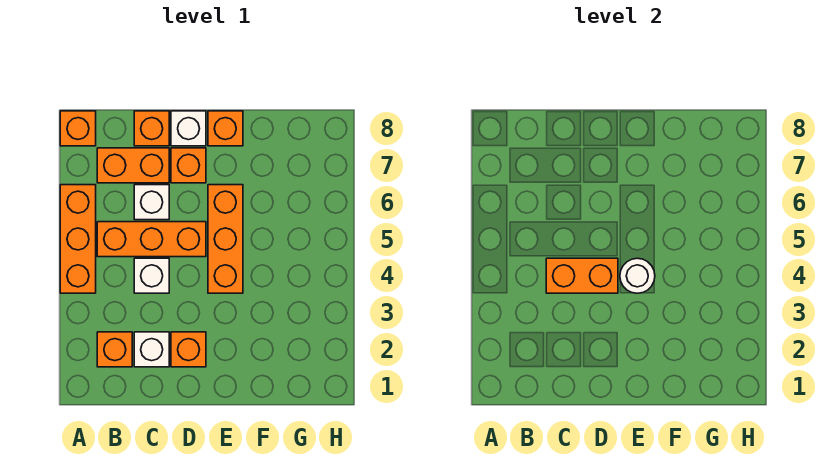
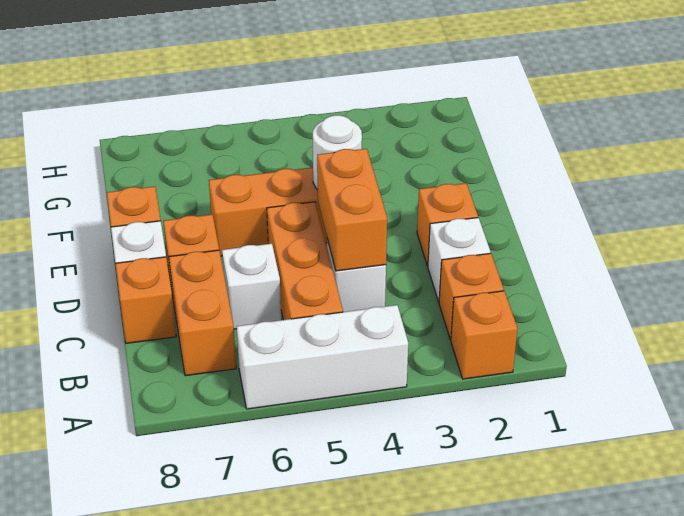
orange 1x3 brick [60,185,96,293] -> white 1x3 brick [236,305,408,409]
orange 1x1 brick [60,111,96,146] -> orange 1x1 brick moved to [451,291,518,379]

